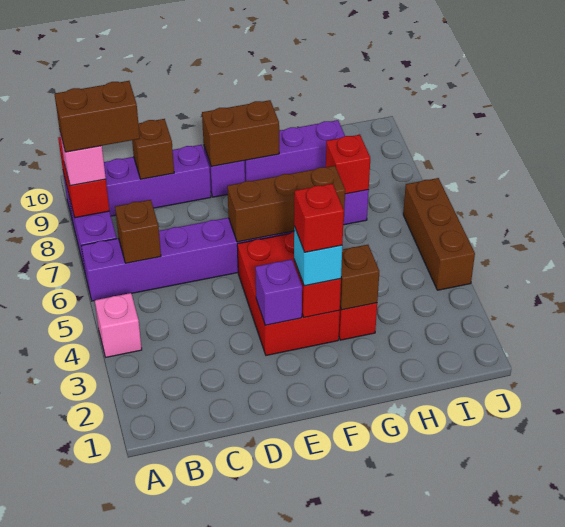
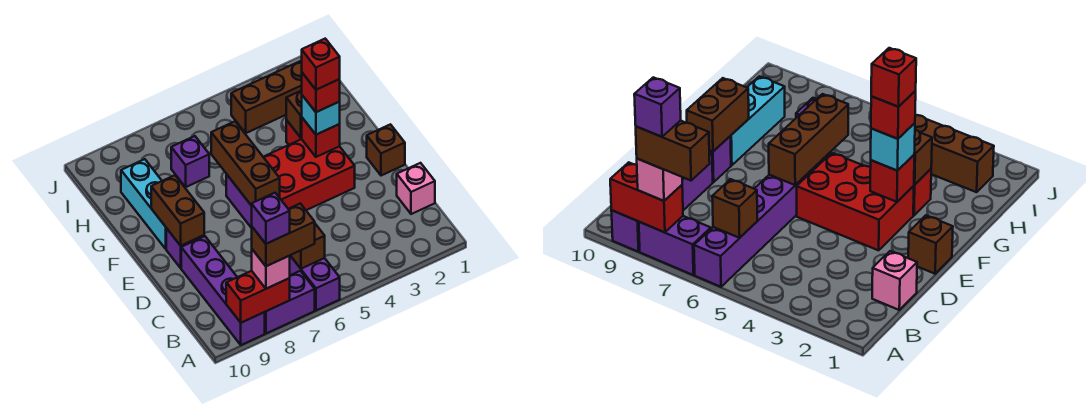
pink 1x1 brick [95,293,142,357] -> pink 1x1 brick moved to [397,163,435,214]
brown 1x2 brick [55,81,140,152] -> brown 1x2 brick turned to [252,204,315,266]
brown 1x1 brick [132,119,174,179] -> brown 1x1 brick moved to [367,124,405,176]
purple 1x1 brick [255,259,302,325] -> purple 1x1 brick moved to [252,193,290,244]
purple 1x3 brick [244,120,345,181] -> cyan 1x3 brick [121,159,166,249]
red 1x1 brick [326,135,370,194] -> red 1x1 brick moved to [302,39,340,90]
brown 1x3 brick [403,178,475,290] -> brown 1x3 brick moved to [231,61,302,133]

